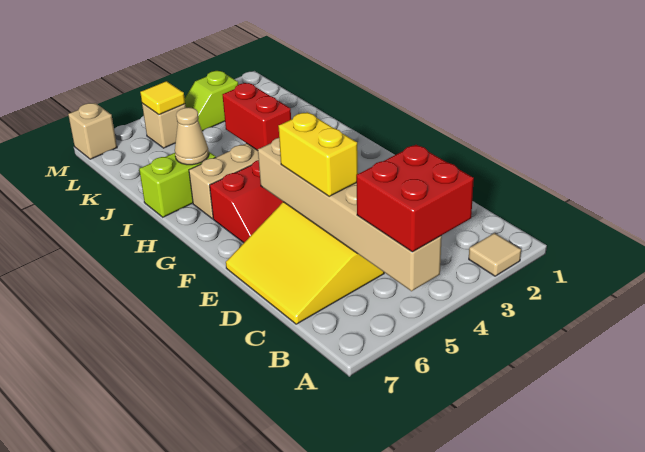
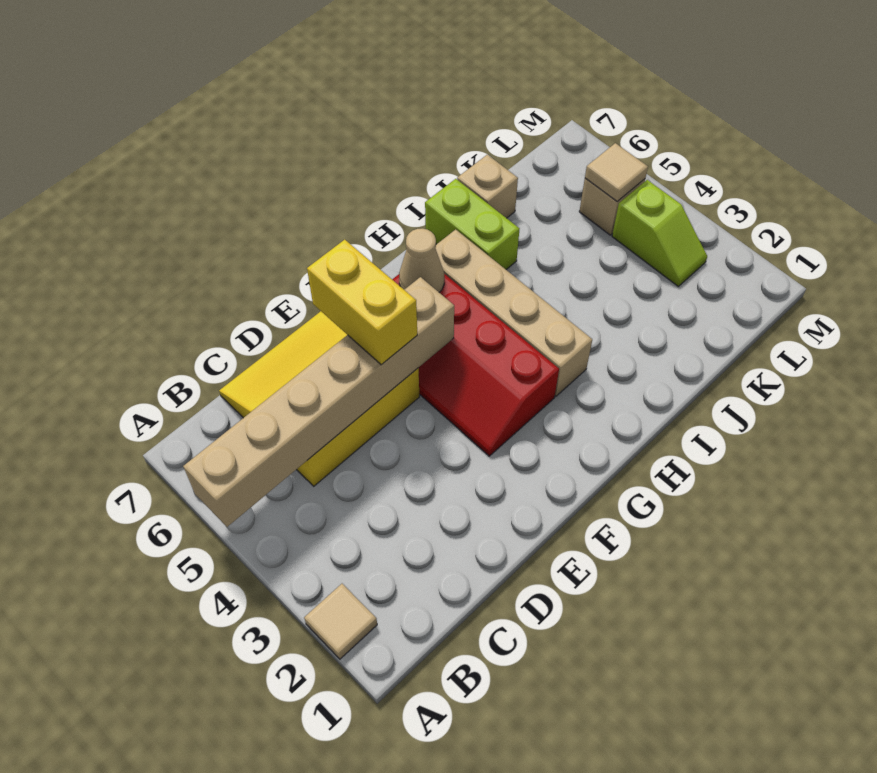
red 2x2 brick [356,145,474,252] -> none
yellow 1x2 brick [278,112,358,196] -> yellow 1x2 brick turned to [307,240,417,365]
red 1x2 brick [223,83,291,151] -> none
tan 1x1 cone [175,108,209,165] -> tan 1x1 cone moved to [399,228,444,292]
lime 1x2 slope [185,71,238,131] -> lime 1x2 slope turned to [612,180,707,286]
yellow 1x1 tile [140,81,185,115] -> tan 1x1 tile [585,143,648,201]
tan 1x1 brick [68,103,117,159] -> tan 1x1 brick moved to [457,155,518,218]

